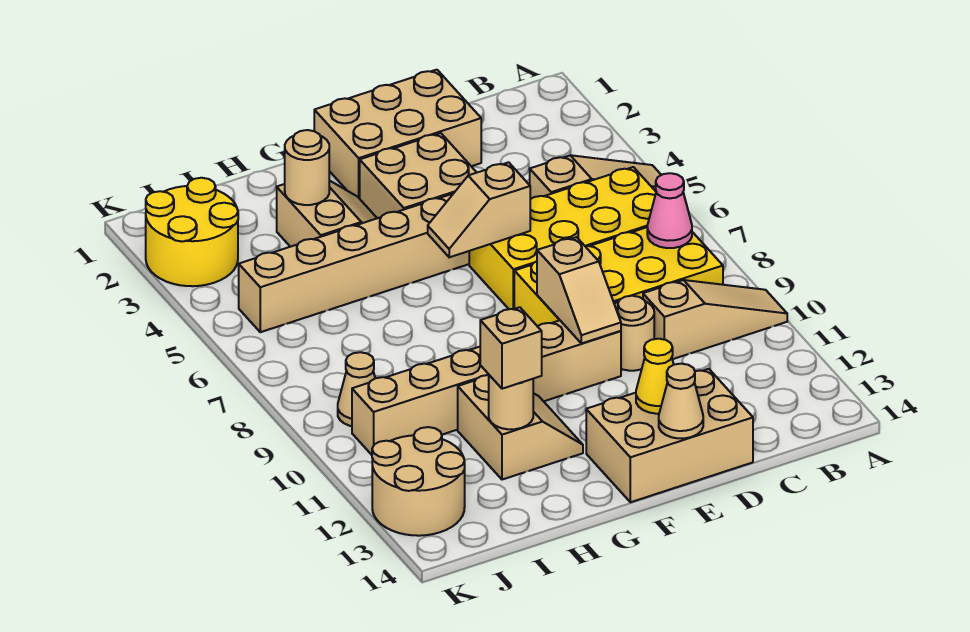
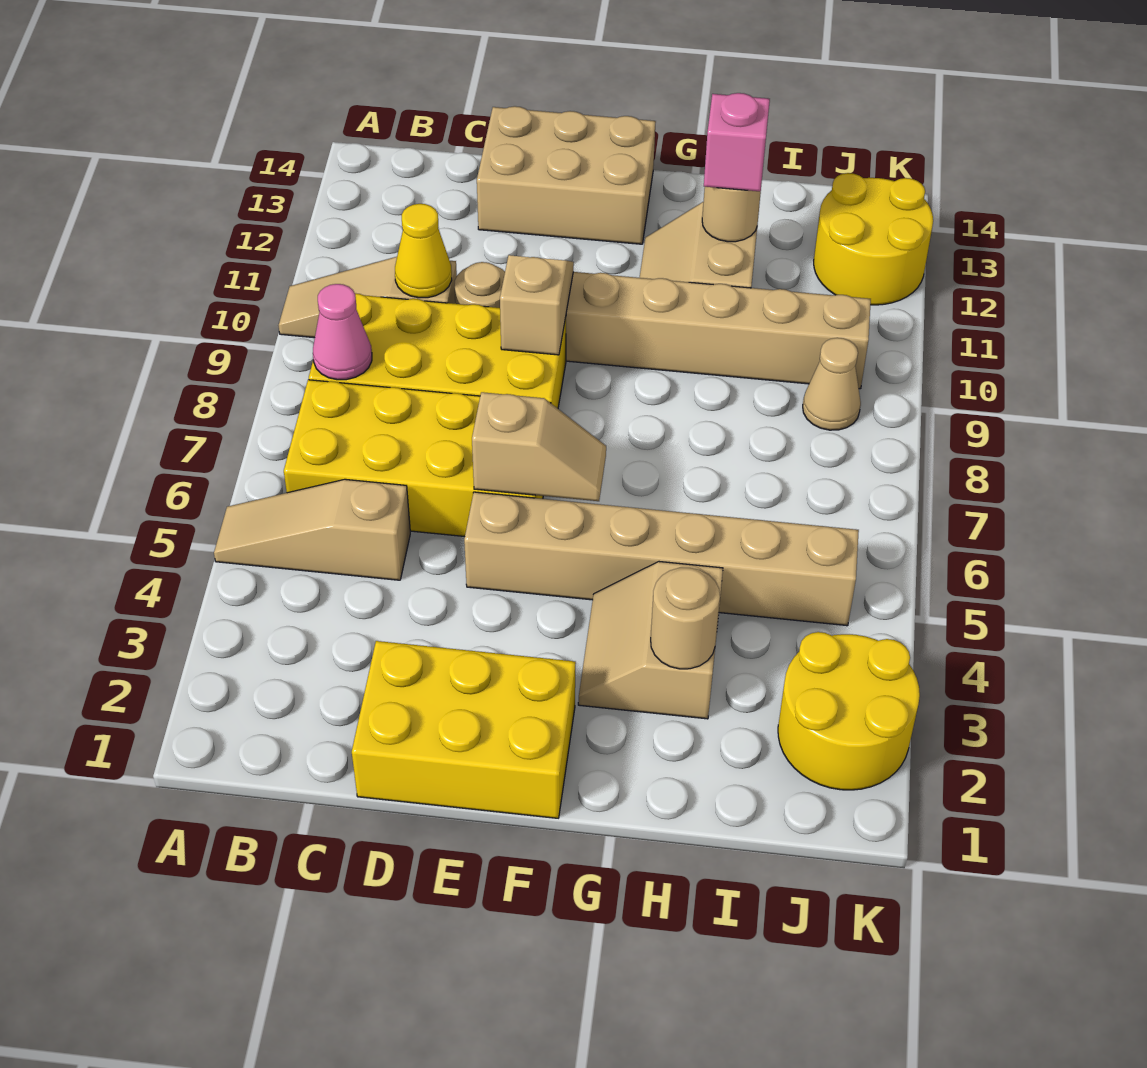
tan 2x3 brick [314,70,481,199] -> yellow 2x3 brick [352,641,576,818]
tan 2x2 brick [360,133,477,218] -> none
yellow 1x1 cone [636,339,674,414] -> yellow 1x1 cone moved to [395,204,452,298]
tan 1x1 cone [659,364,703,438] -> none
tan 1x1 brick [480,307,542,389] -> pink 1x1 brick [704,93,770,192]
tan 2x2 round brick [372,427,465,536] -> yellow 2x2 round brick [814,173,933,305]

